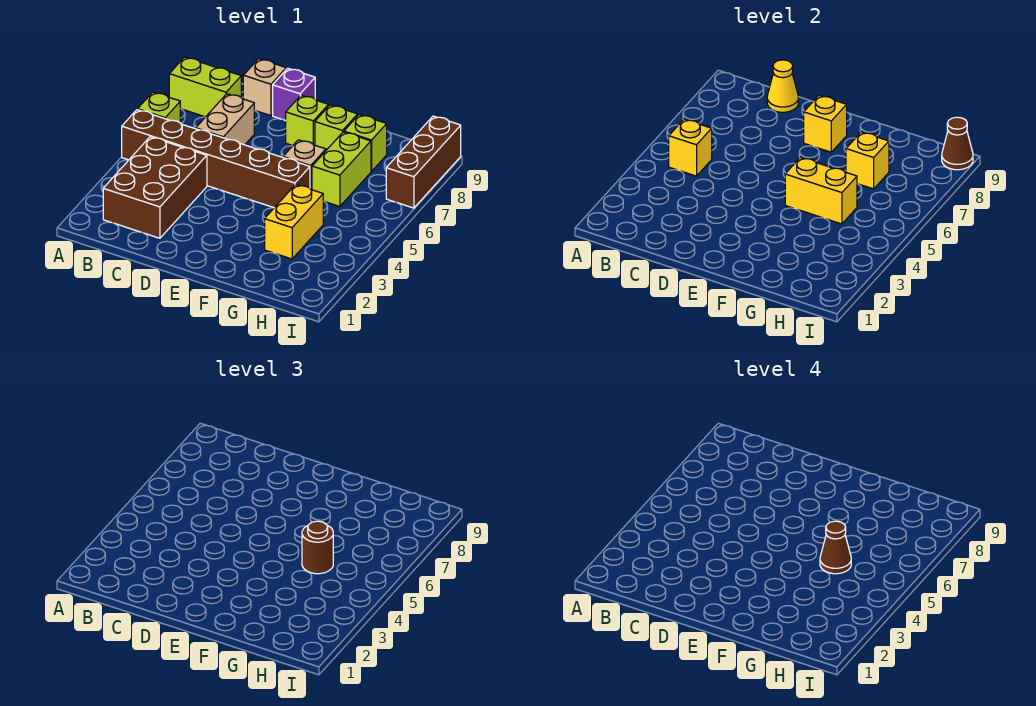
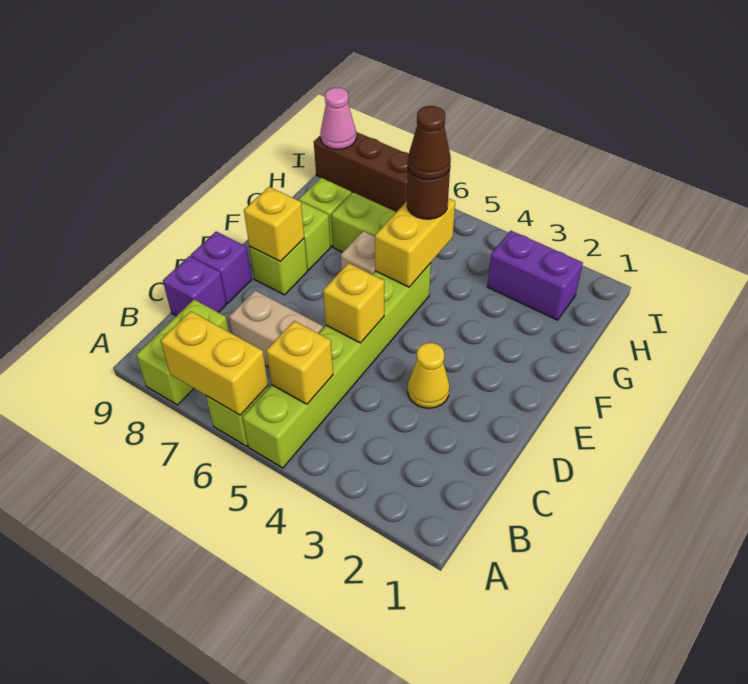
brown 1x6 brick [122,110,310,208] -> lime 1x6 brick [242,263,431,468]
brown 2x3 brick [103,137,207,238] -> none
tan 1x1 brick [243,59,286,116] -> purple 1x1 brick [163,256,226,316]
yellow 1x1 cone [767,60,798,112] -> yellow 1x1 cone moved to [408,343,450,408]
yellow 1x2 brick [265,185,323,259] -> yellow 1x2 brick moved to [161,311,268,415]
yellow 1x1 brick [846,132,889,189] -> yellow 1x1 brick moved to [323,263,384,343]
none -> purple 1x2 brick [487,231,583,320]
brown 1x1 cone [942,117,973,170] -> pink 1x1 cone [320,88,356,149]

